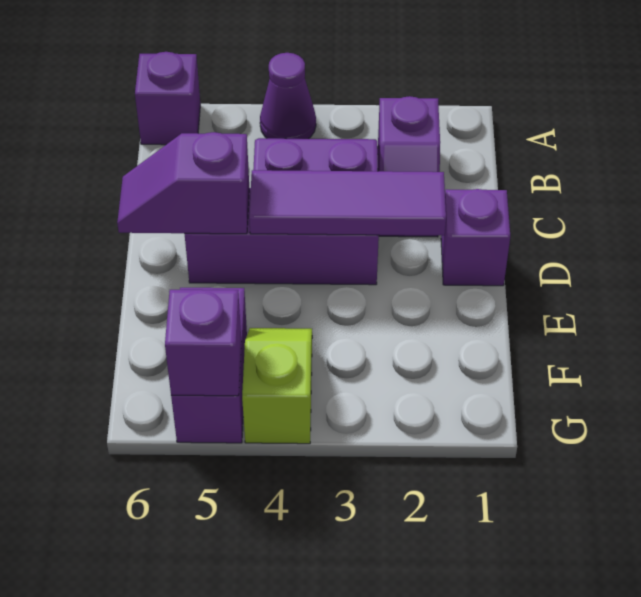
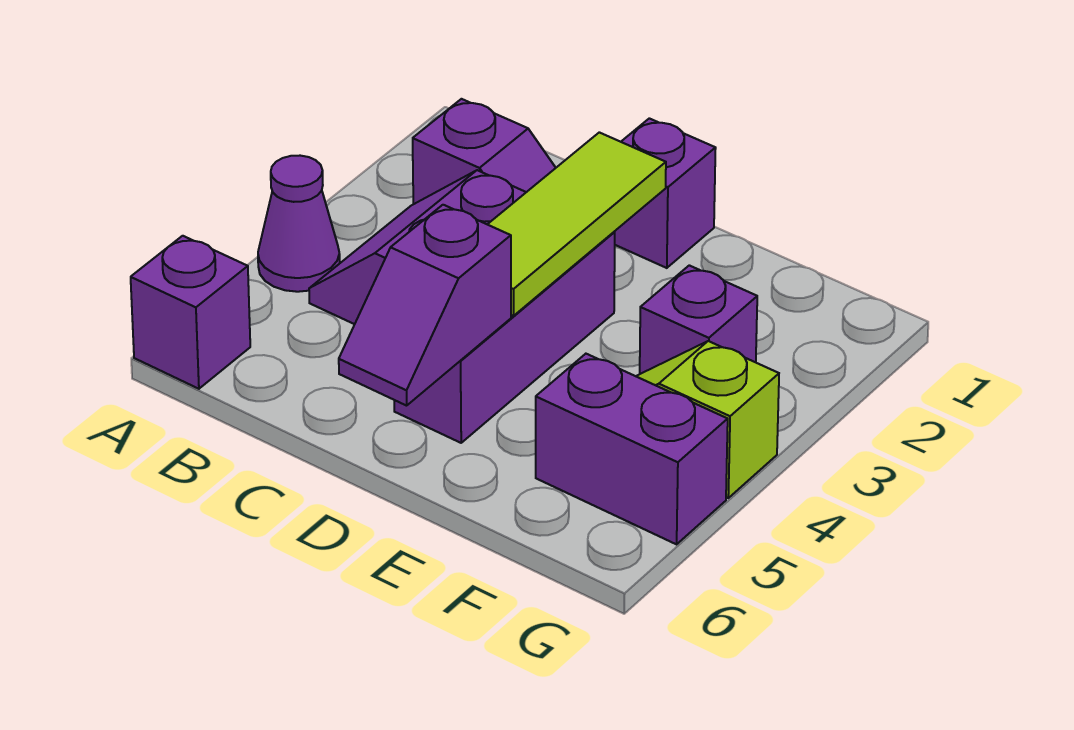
purple 1x3 tile [249,170,446,235] -> lime 1x3 tile [488,132,666,316]
purple 1x1 brick [165,290,242,396] -> purple 1x1 brick moved to [640,265,757,374]

